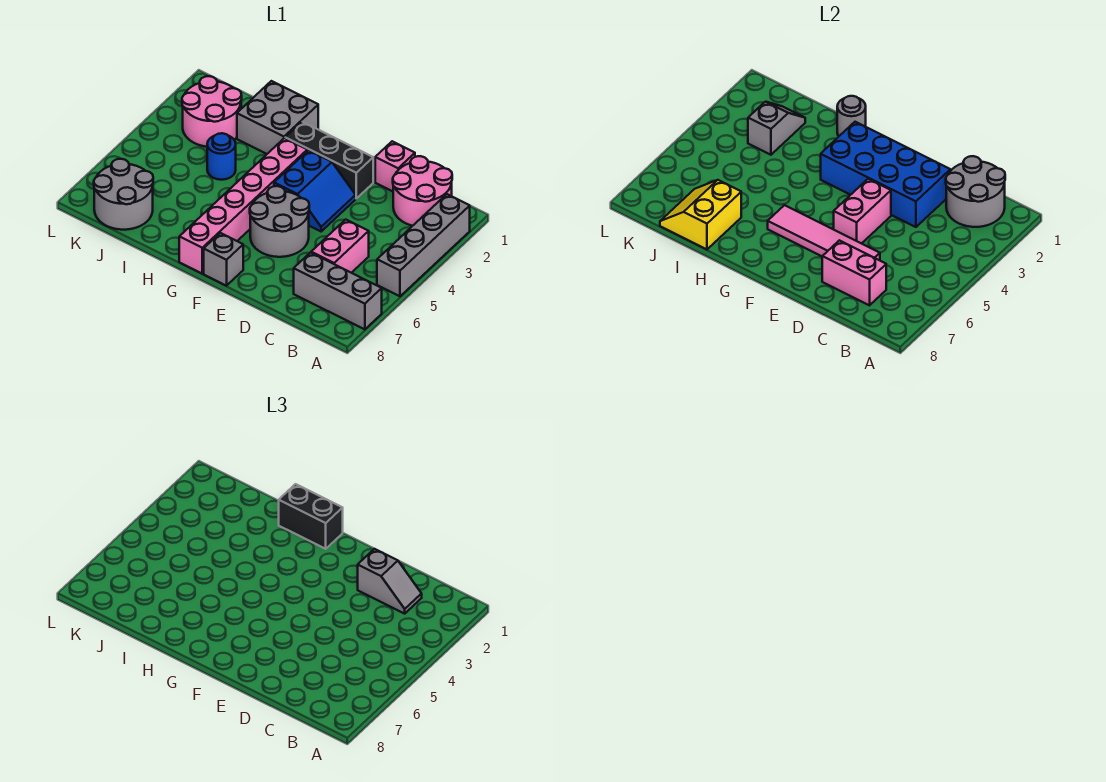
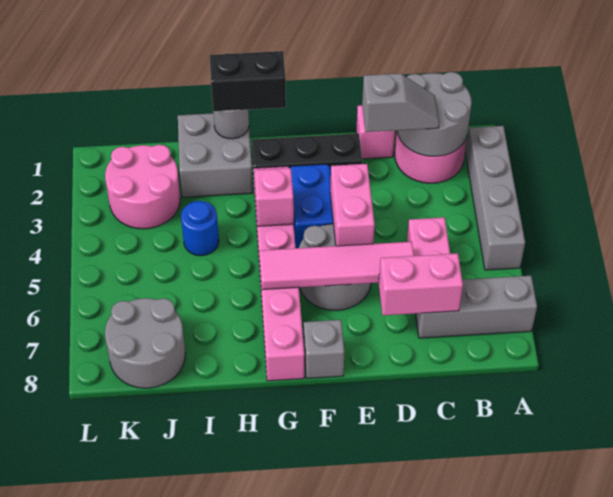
blue 2x4 brick [821,122,950,227] -> none
none -> pink 1x1 brick [255,168,294,226]
yellow 2x2 slope [660,180,741,249] -> none
grey 1x2 slope [748,102,805,155] -> none

